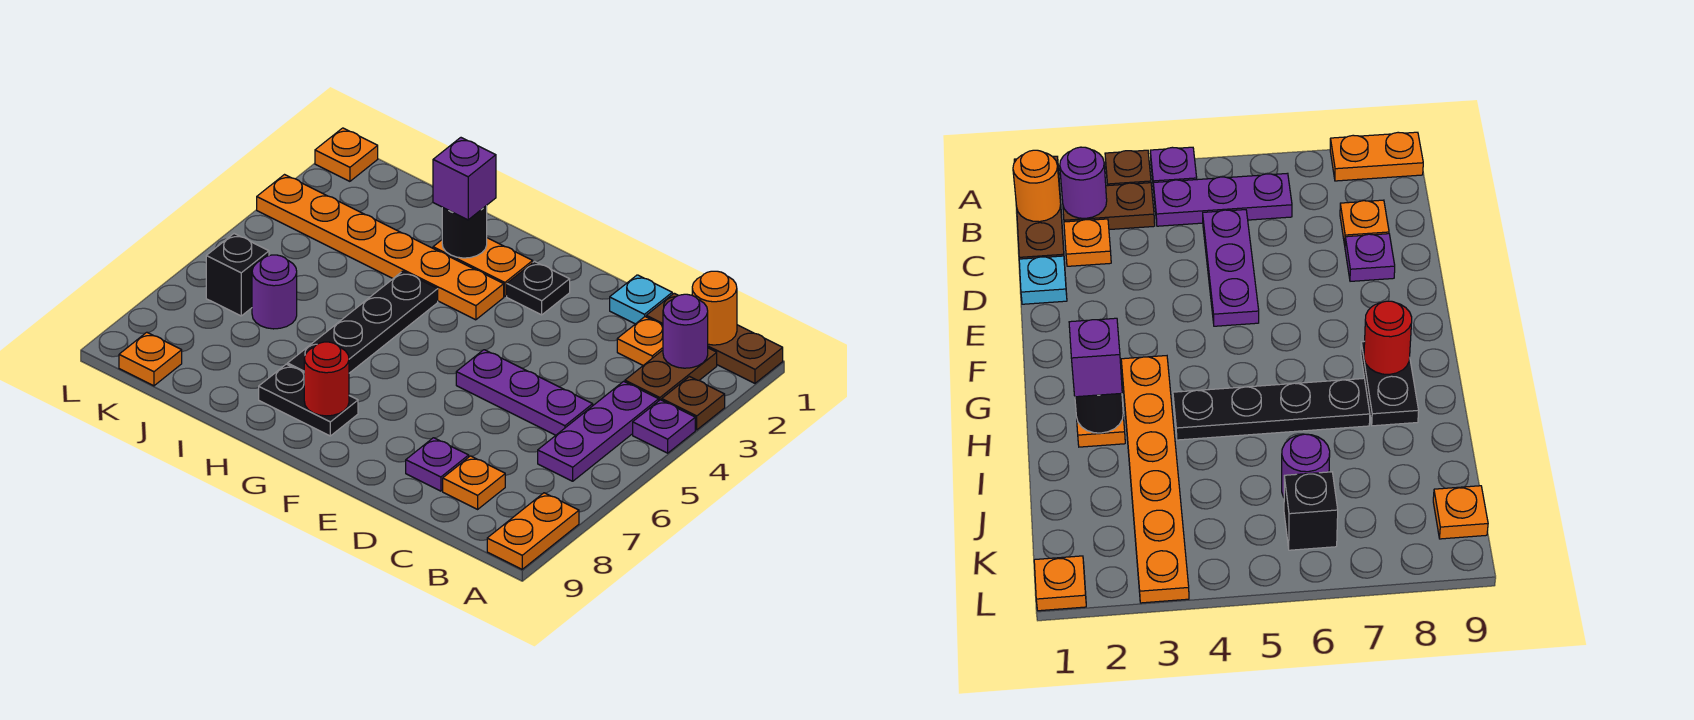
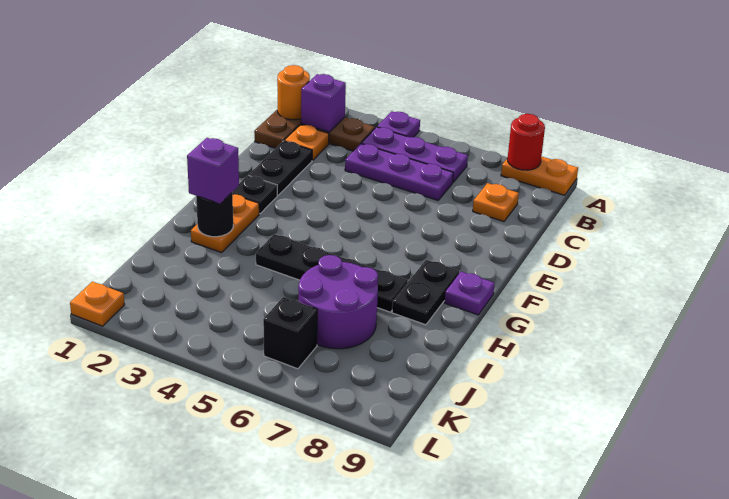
brown 1x1 plate [662,377,725,430] -> none
purple 1x1 round brick [663,294,708,368] -> purple 1x1 brick [301,74,346,132]
purple 1x3 plate [456,350,593,435] -> purple 1x3 plate turned to [345,144,453,200]
cyan 1x1 plate [610,275,672,324] -> none
none -> black 1x2 plate [249,141,312,195]
purple 1x1 plate [406,438,469,491] -> purple 1x1 plate moved to [445,272,495,315]
orange 1x6 plate [257,175,504,320] -> none
red 1x1 round brick [304,342,349,416] -> red 1x1 round brick moved to [508,114,545,170]
purple 1x1 round brick [252,255,297,329] -> purple 2x2 round brick [298,255,378,349]
orange 1x1 plate [119,332,182,386] -> none

